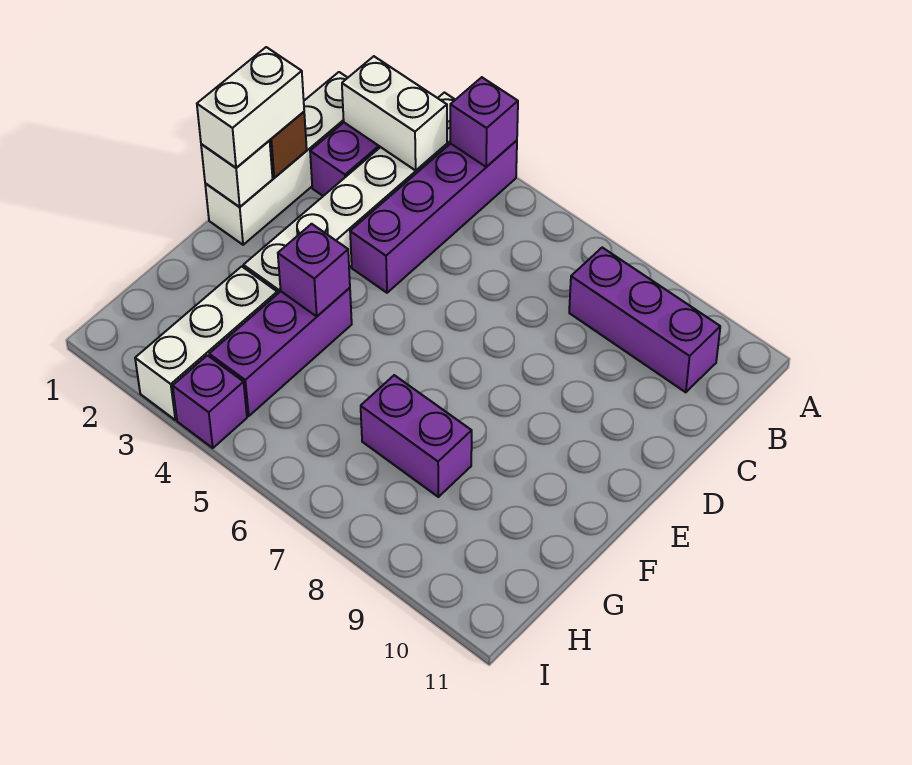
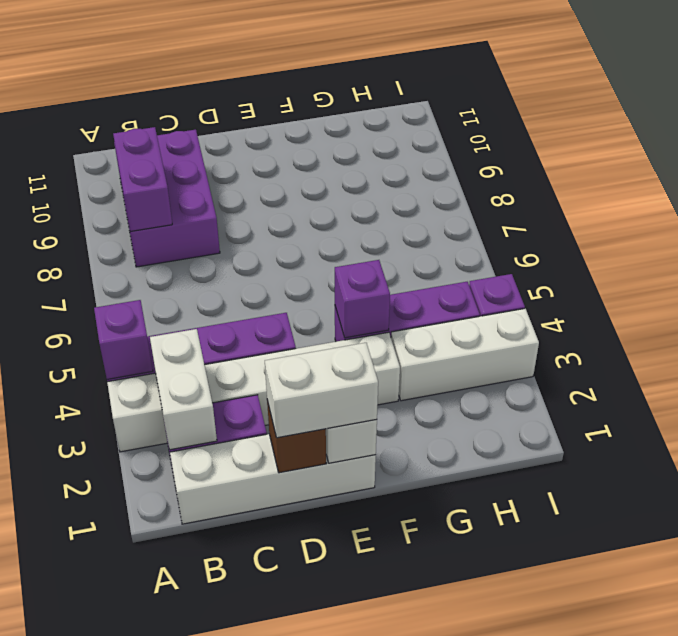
purple 1x3 brick [569,248,720,392] -> purple 2x3 brick [114,130,220,267]
purple 1x2 brick [361,375,472,497] -> purple 1x2 brick moved to [113,127,172,232]

